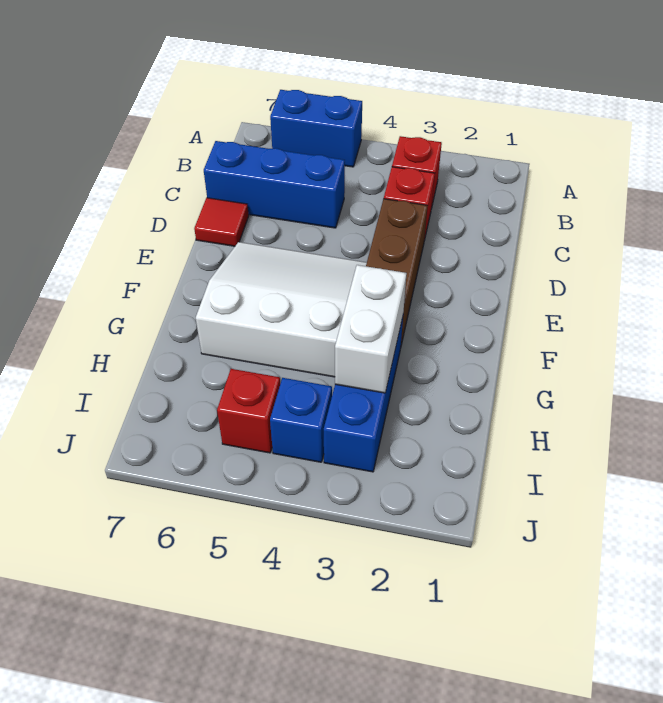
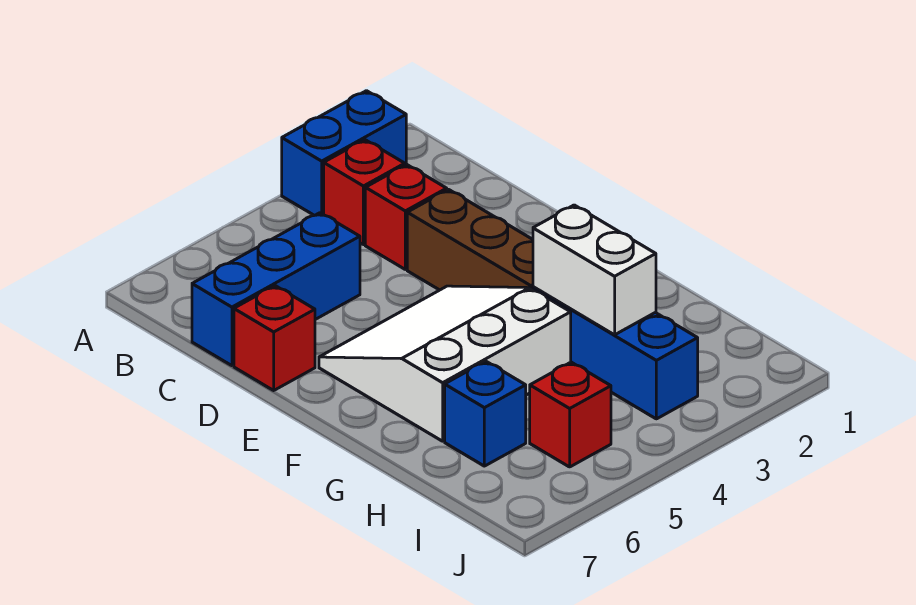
blue 1x2 brick [270,90,362,167] -> blue 1x2 brick moved to [282,91,406,216]
red 1x1 tile [194,198,249,246] -> red 1x1 brick [234,286,315,390]
blue 1x1 brick [270,378,332,462] -> blue 1x1 brick moved to [445,361,526,466]

